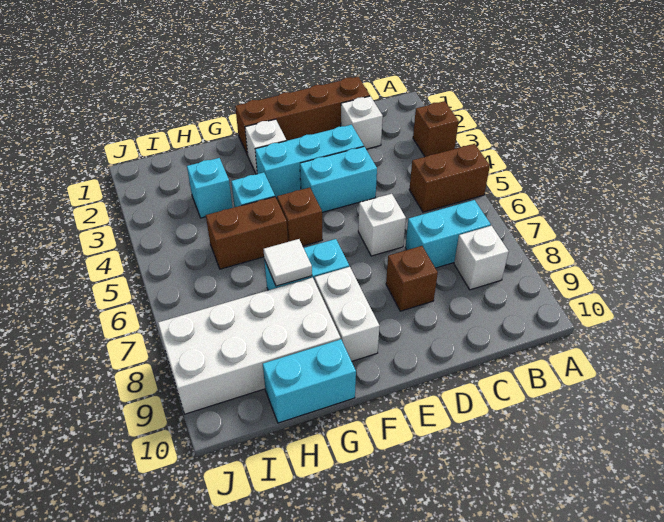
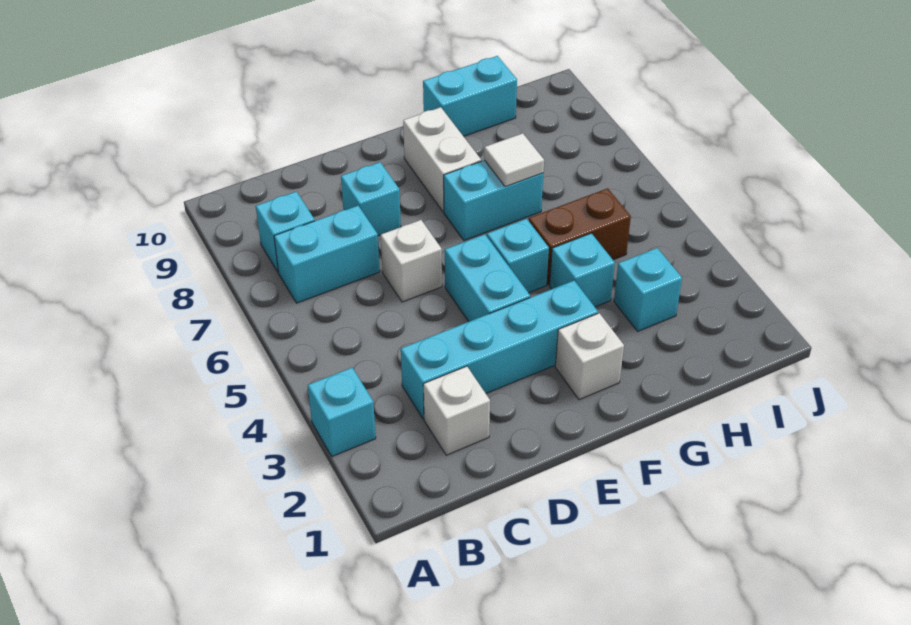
brown 1x1 brick [413,101,459,157] -> cyan 1x1 brick [308,368,376,456]
brown 1x2 brick [409,144,490,212] -> none
white 1x1 brick [454,226,509,290] -> cyan 1x1 brick [256,192,315,272]
brown 1x4 brick [235,77,370,155] -> none
cyan 1x3 brick [255,125,364,198] -> cyan 1x4 brick [401,281,598,419]
cyan 1x2 brick [300,147,377,212] -> cyan 1x2 brick turned to [445,234,530,321]
brown 1x1 brick [386,246,438,311] -> cyan 1x1 brick [341,162,401,236]
brown 1x1 brick [277,188,323,246] -> cyan 1x1 brick [487,219,549,293]
white 2x4 brick [158,278,341,414] -> none

